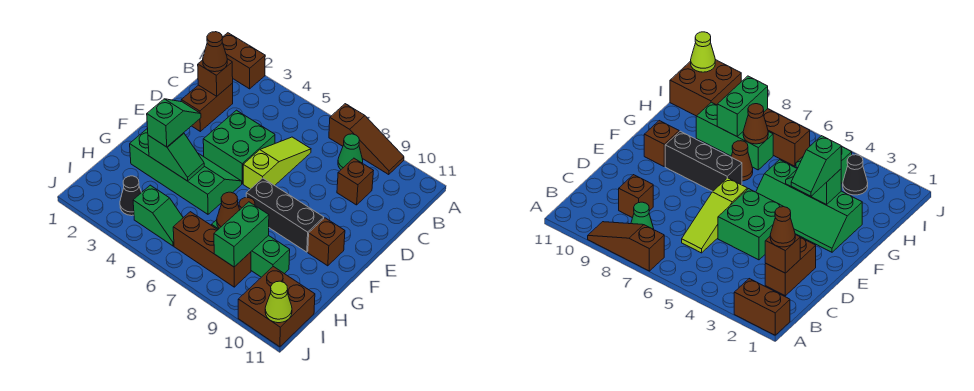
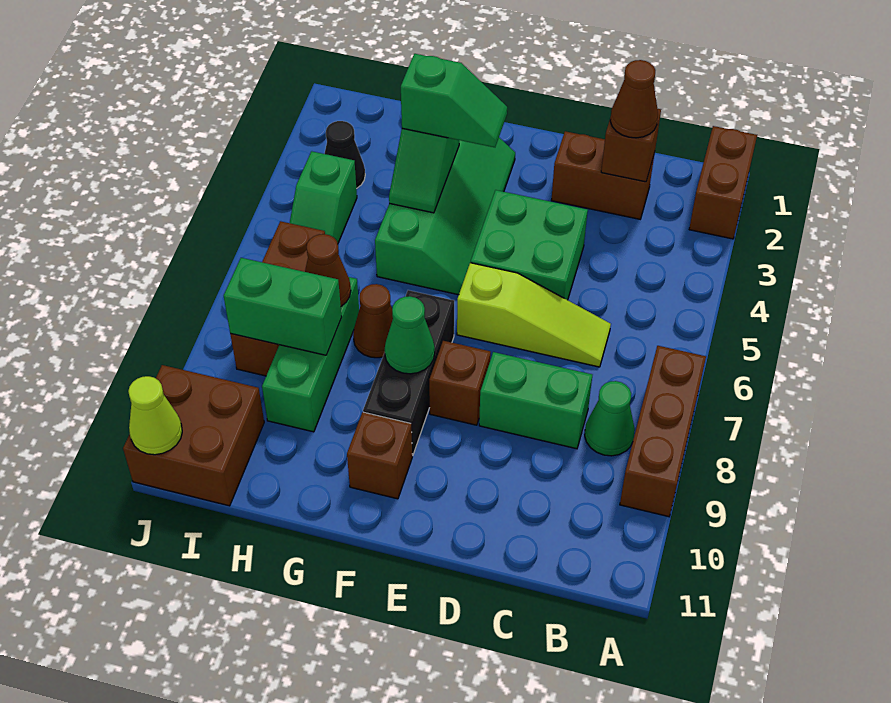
brown 1x3 slope [329,104,404,174] -> brown 1x3 brick [620,346,706,517]
none -> green 1x2 brick [479,352,592,449]
brown 1x1 brick [337,158,373,205] -> brown 1x1 brick moved to [429,341,491,425]
none -> green 1x1 cone [385,296,435,374]

